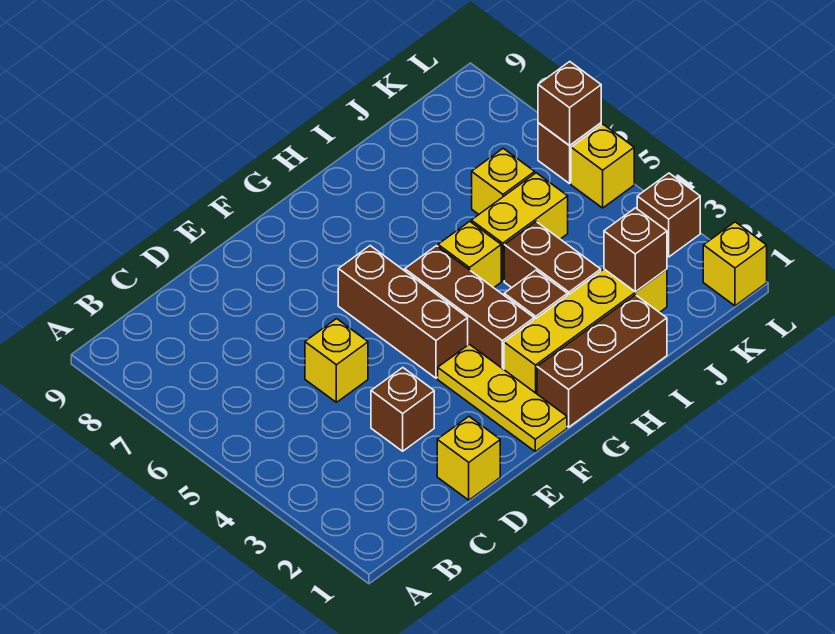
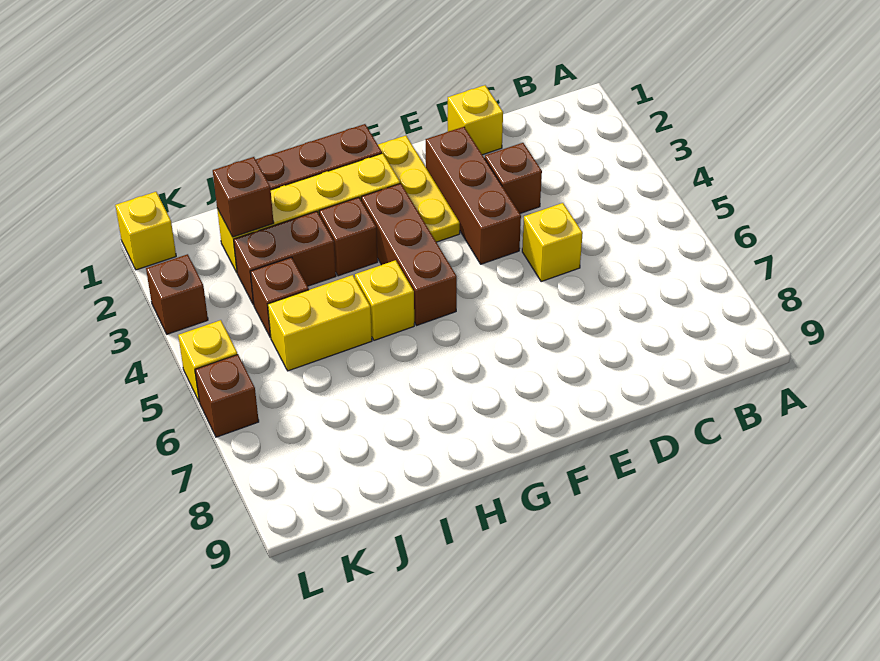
brown 1x3 brick [338,246,468,378] -> brown 1x3 brick moved to [426,127,521,264]
brown 1x2 brick [504,222,601,296] -> brown 1x2 brick turned to [234,211,336,305]
yellow 1x1 brick [472,148,535,214] -> none
brown 1x1 brick [538,62,601,146] -> brown 1x1 brick moved to [250,257,309,338]

